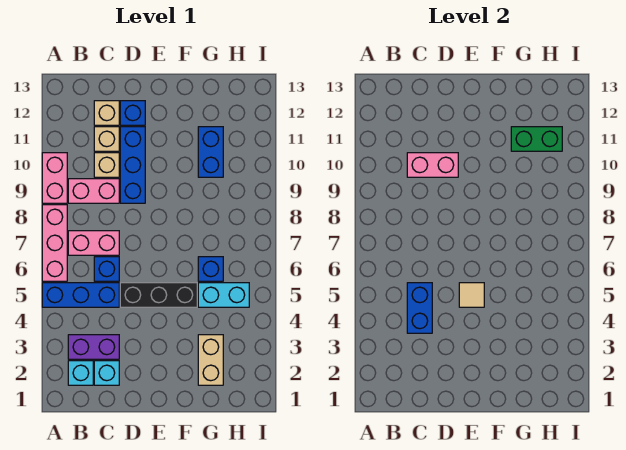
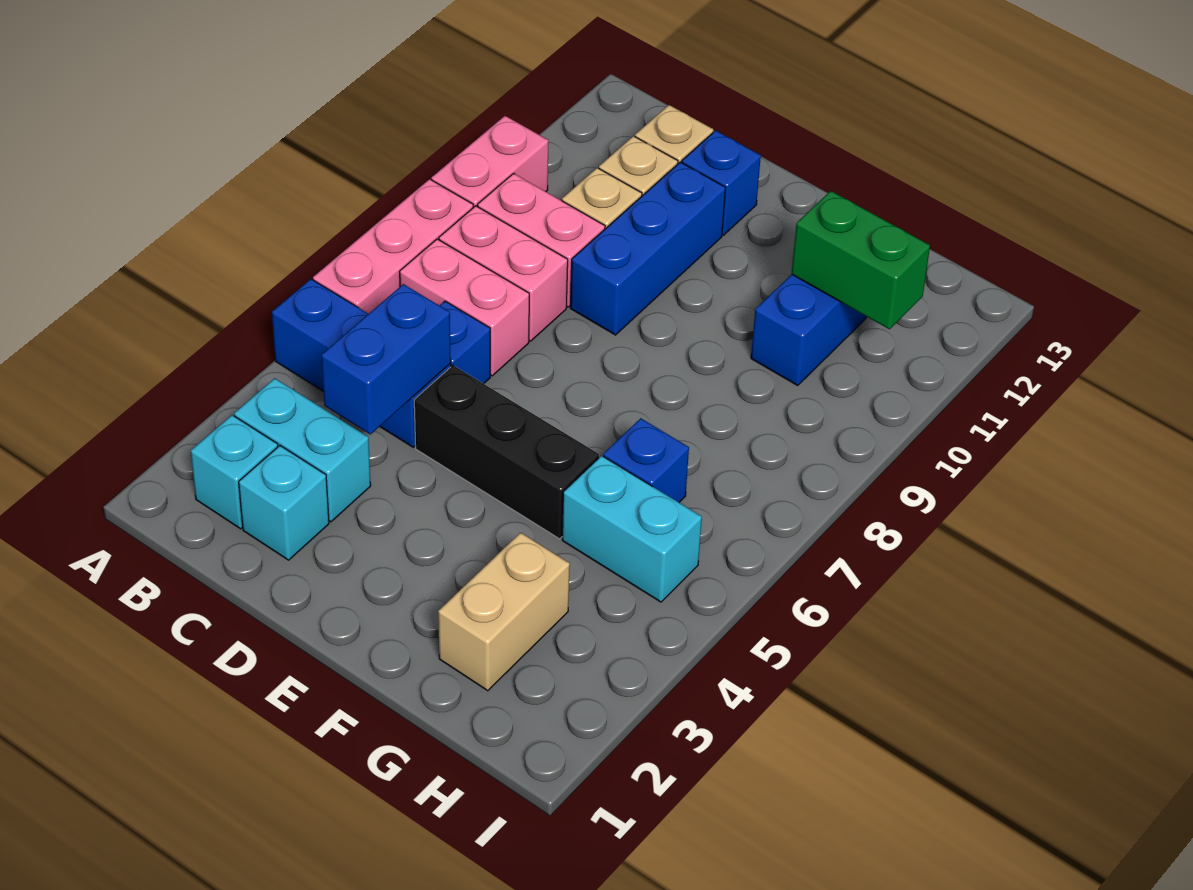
purple 1x2 brick [68,335,119,359] -> cyan 1x2 brick [234,378,371,522]
pink 1x2 brick [407,153,458,177] -> pink 1x2 brick moved to [439,206,568,341]
tan 1x1 tile [459,283,484,307] -> none

